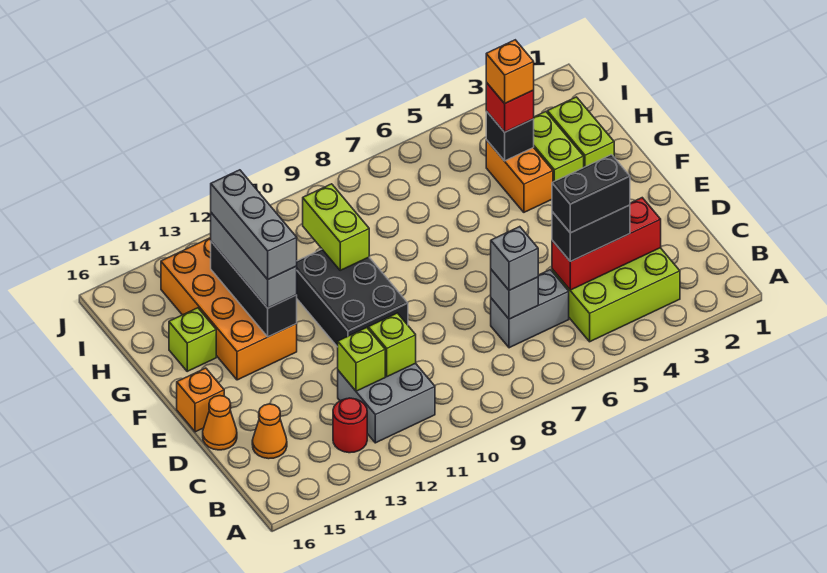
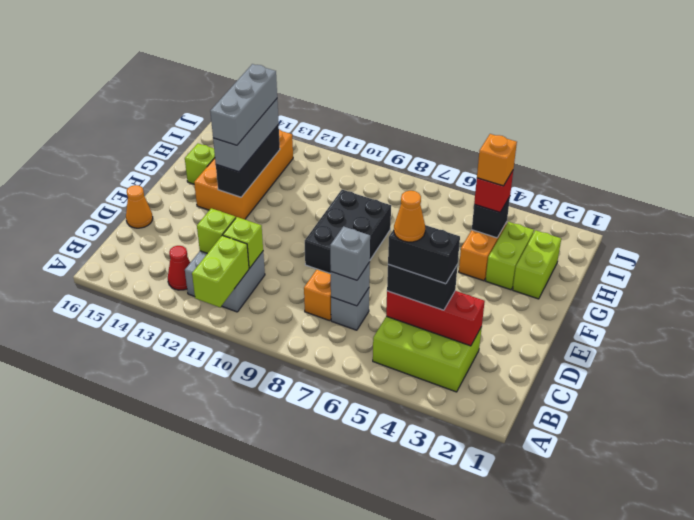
red 1x1 round brick [333,398,367,453] -> red 1x1 cone [168,246,190,290]
grey 1x2 brick [491,270,569,348] -> grey 1x1 brick [331,288,369,330]
orange 1x1 cone [252,404,287,459] -> orange 1x1 cone moved to [394,191,425,242]
black 2x3 brick [297,249,408,347] -> black 2x3 brick moved to [305,190,391,274]
orange 1x1 brick [177,368,224,432] -> orange 1x1 brick moved to [304,269,331,321]
lime 1x2 brick [303,184,369,270] -> lime 1x2 brick moved to [192,236,249,307]

